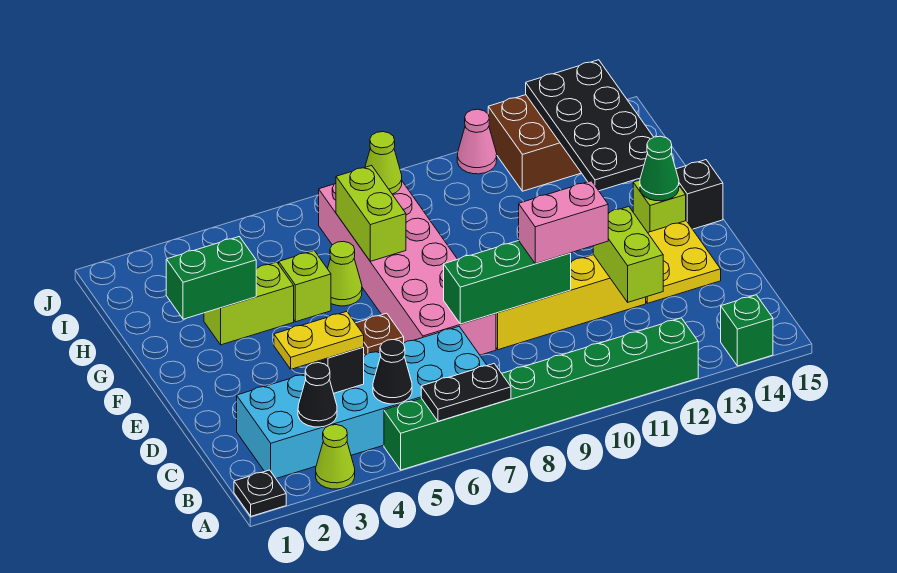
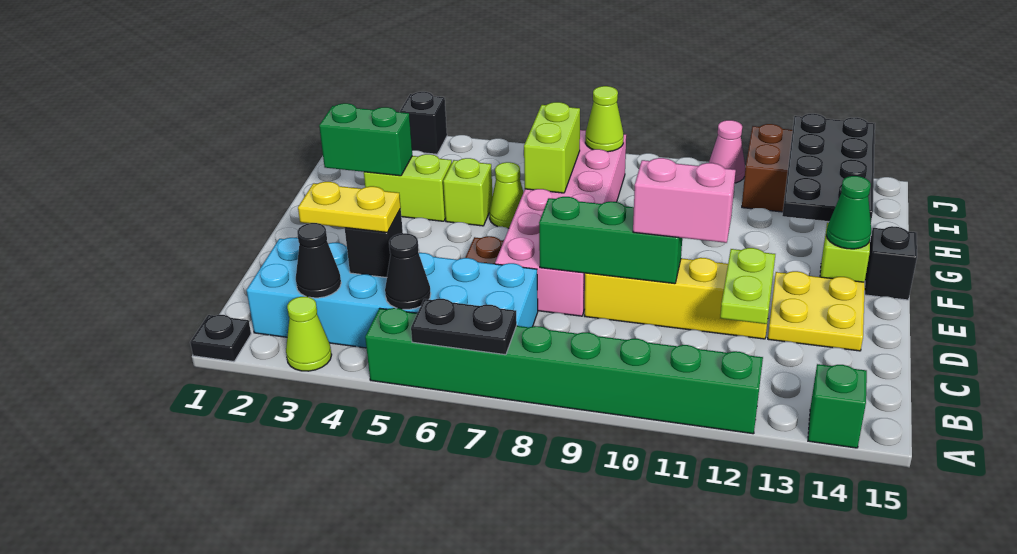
lime 1x2 brick [593,207,663,302] -> lime 1x2 plate [720,248,775,324]
none -> black 1x1 brick [400,92,447,154]

